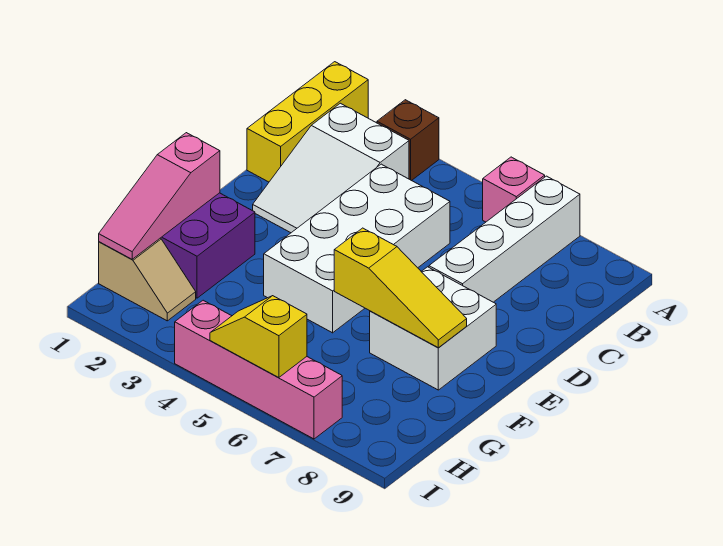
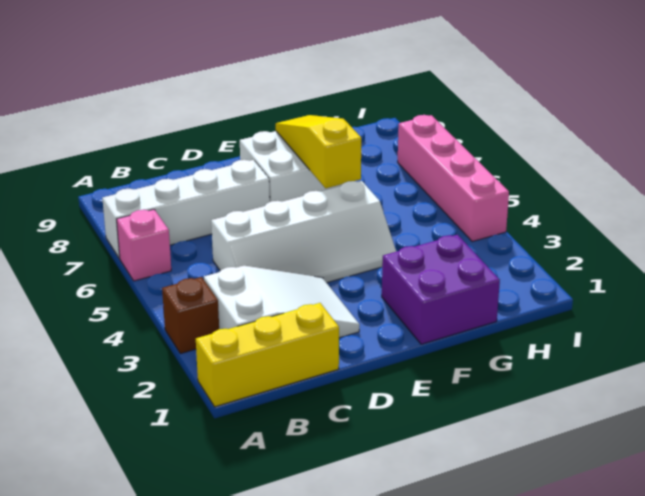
white 2x4 brick [264,164,450,333] -> white 2x4 slope [211,181,396,283]
pink 1x3 slope [99,133,220,259] -> none
tan 1x2 slope [99,238,196,321] -> none
yellow 1x2 slope [210,296,307,378] -> none

